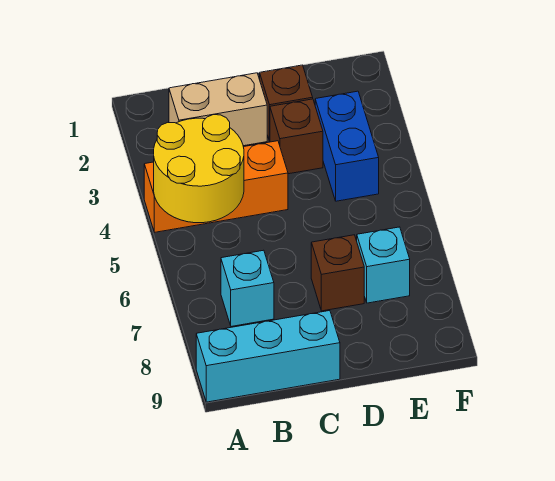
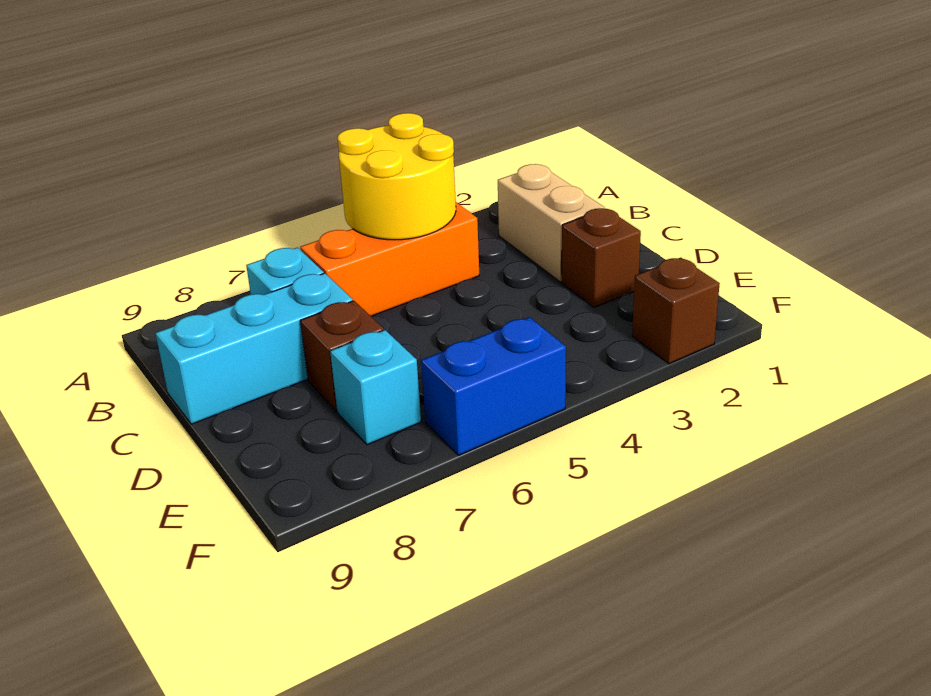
orange 1x3 brick [144,141,288,232] -> orange 1x3 brick turned to [300,202,479,316]
cyan 1x3 brick [196,311,340,402] -> cyan 1x3 brick turned to [155,273,353,424]
brown 1x1 brick [270,99,323,174] -> brown 1x1 brick moved to [632,258,720,364]
blue 1x2 brick [315,91,379,201] -> blue 1x2 brick moved to [421,317,566,455]

